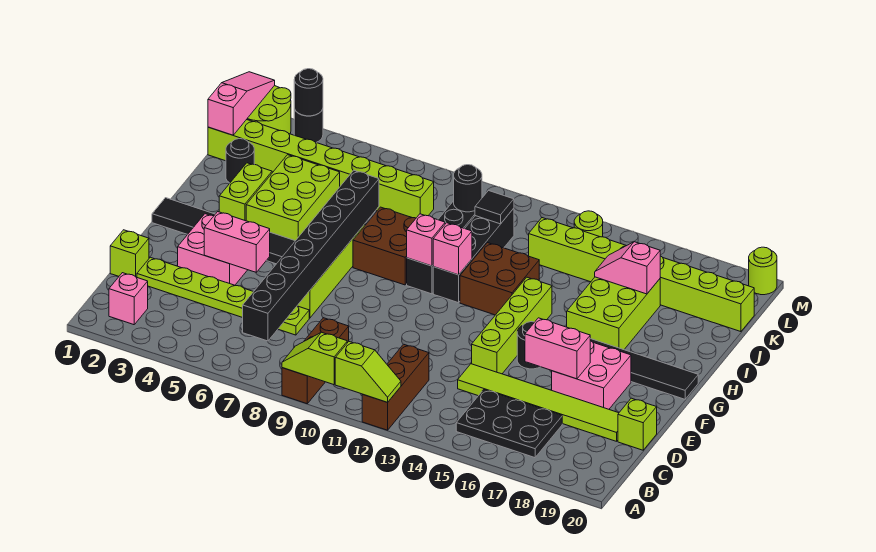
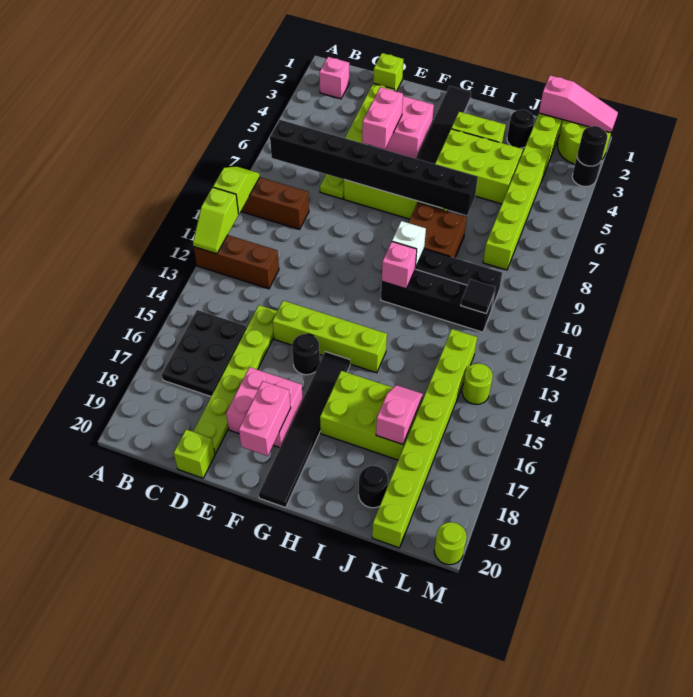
lime 1x6 tile [458,364,619,441] -> lime 1x6 plate [193,305,277,454]
pink 1x2 brick [525,318,590,379] -> pink 1x2 brick moved to [239,381,291,456]
pink 1x1 brick [407,214,445,266] -> white 1x1 brick [392,221,426,268]
brown 2x2 brick [460,243,539,315] -> none
black 1x1 round brick [454,165,482,212] -> black 1x1 round brick moved to [359,466,388,508]

